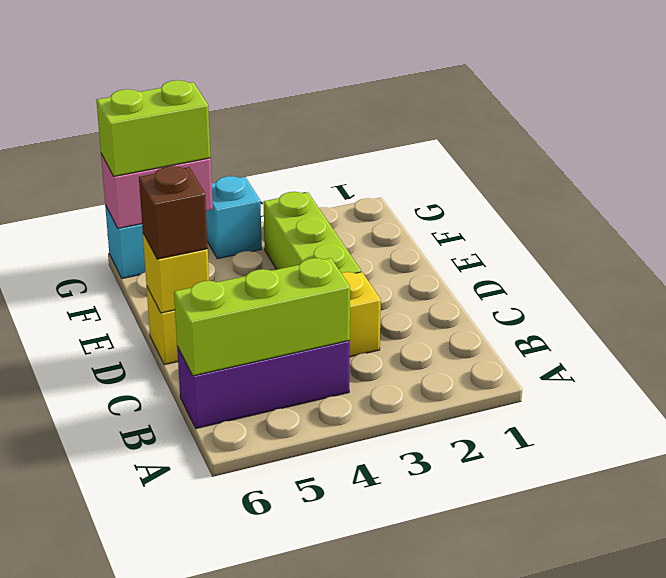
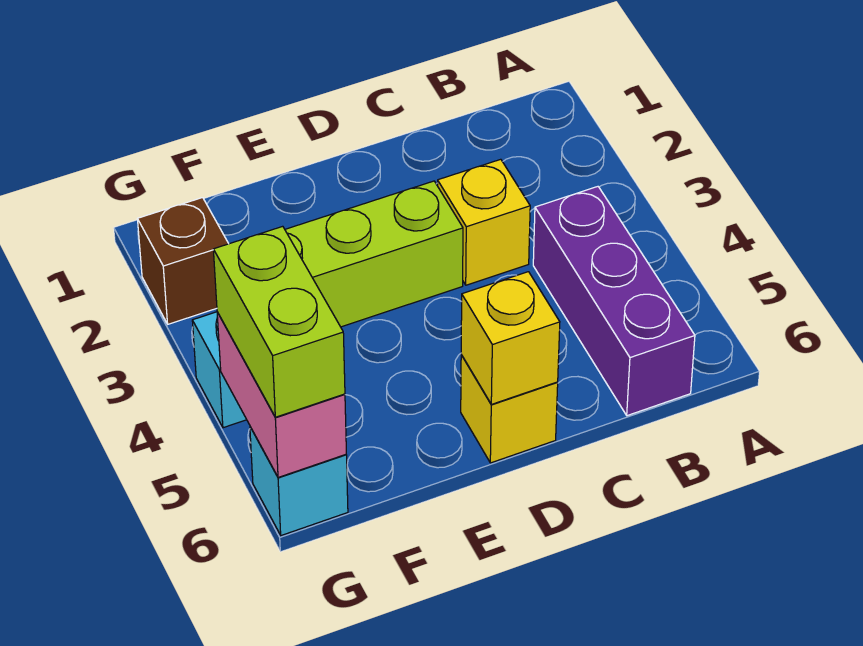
lime 1x3 brick [174,258,350,376] -> none
brown 1x1 brick [139,166,208,259] -> brown 1x1 brick moved to [138,198,229,324]

